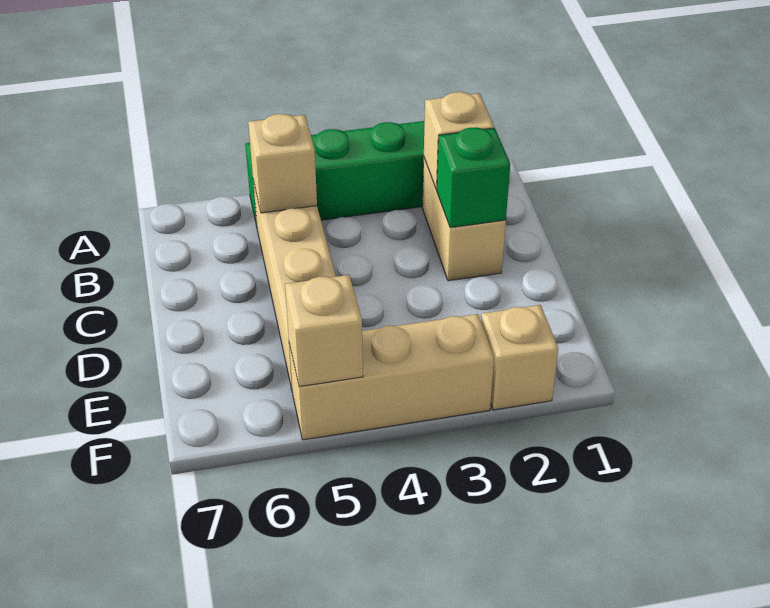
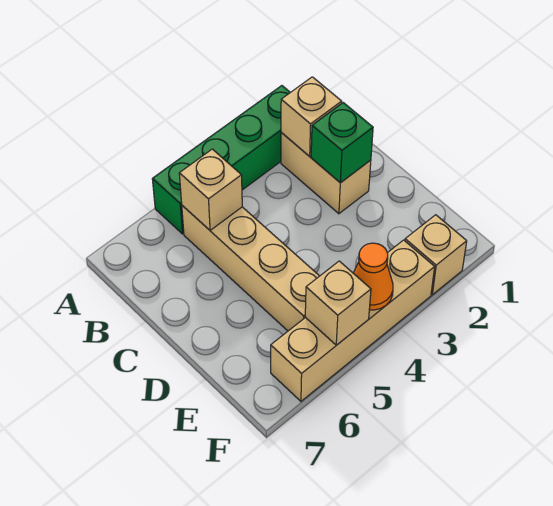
tan 1x3 brick [289,314,494,440] -> tan 1x4 brick [271,240,435,401]
none -> orange 1x1 cone [353,243,393,310]

